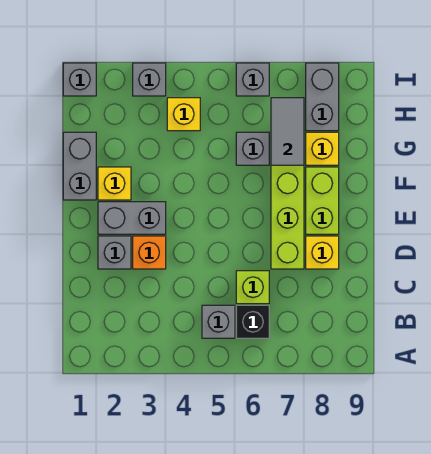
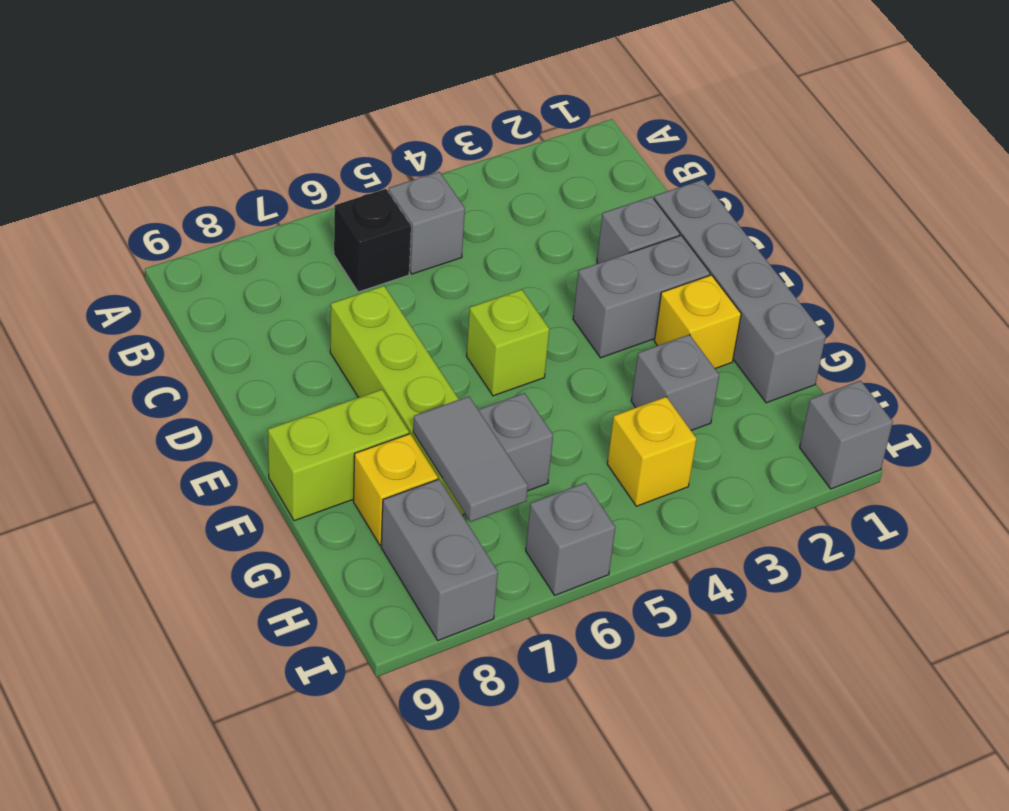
lime 1x1 brick [236,271,269,304] -> lime 1x1 brick moved to [467,290,549,396]
orange 1x1 brick [133,236,166,269] -> none
yellow 1x1 brick [306,236,339,269] -> none
lime 1x2 brick [306,167,339,234] -> lime 1x2 brick turned to [268,390,409,521]
grey 1x2 brick [63,132,96,200] -> grey 1x4 brick [654,180,826,403]
grey 1x1 brick [133,63,166,96] -> grey 1x1 brick moved to [631,335,719,430]

